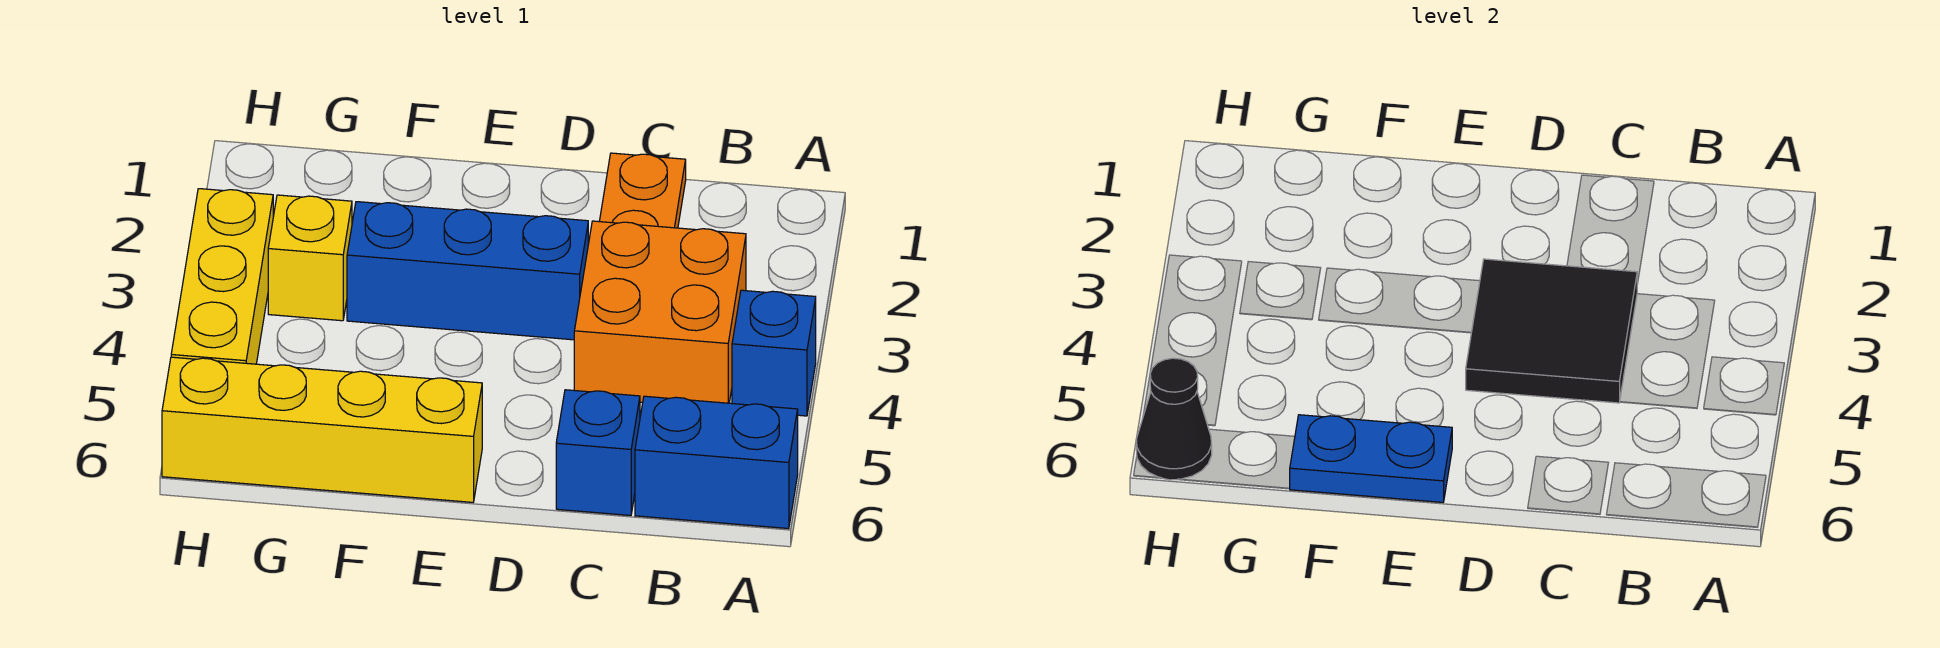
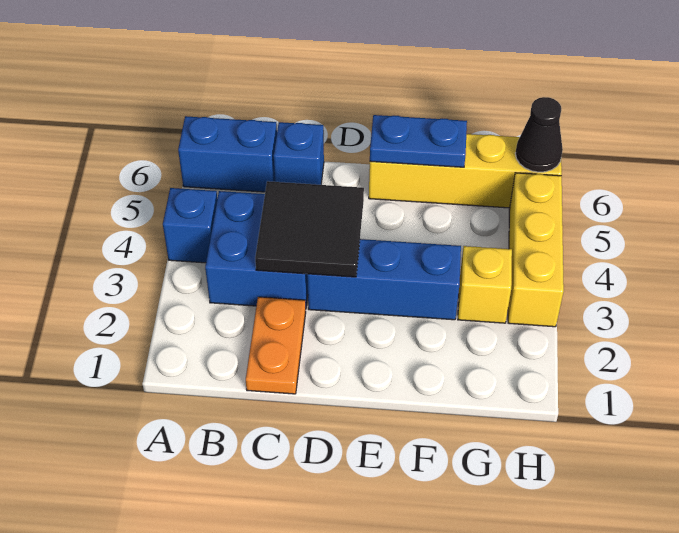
orange 2x2 brick [574,221,746,403] -> blue 2x2 brick [205,191,308,306]

